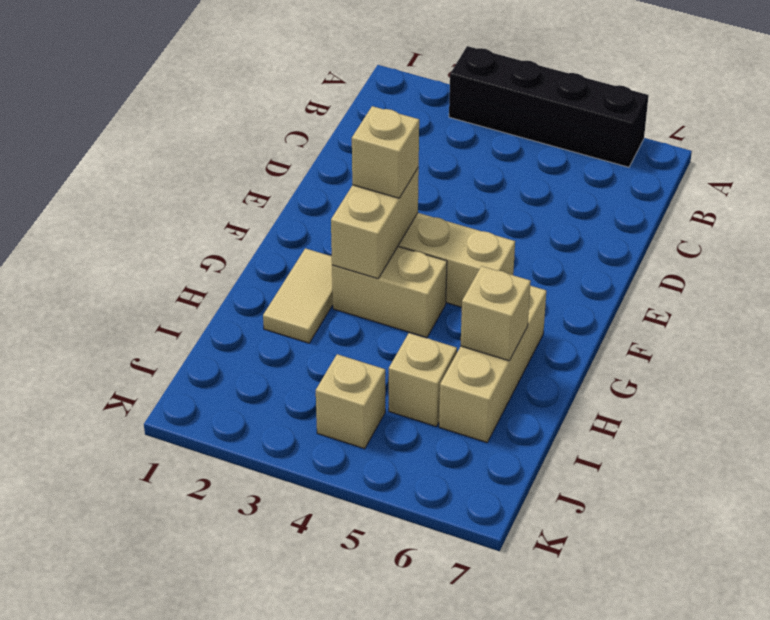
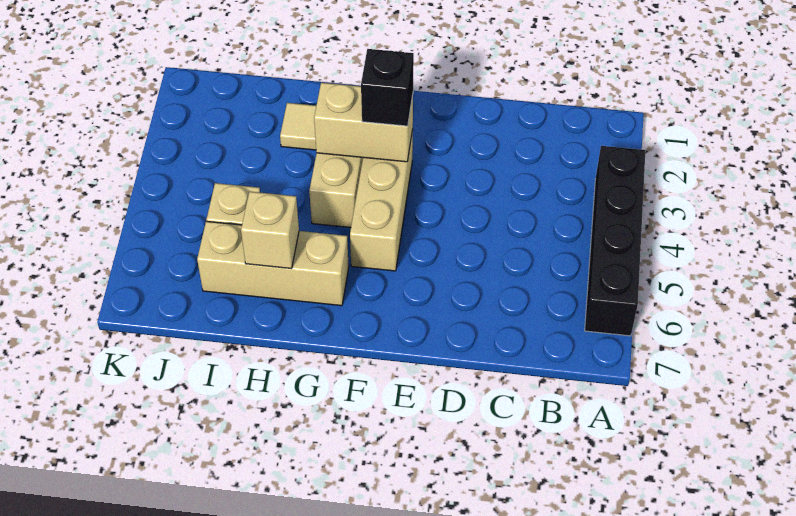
tan 1x1 brick [352,106,419,198] -> black 1x1 brick [361,49,414,126]
tan 1x1 brick [316,354,385,449] -> none

